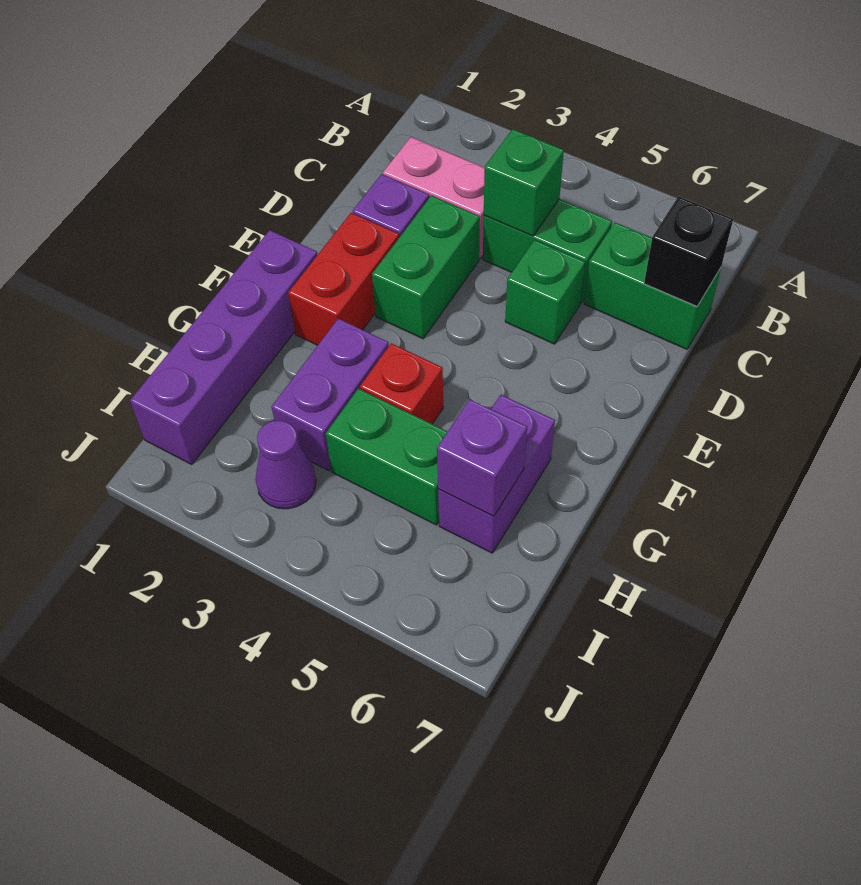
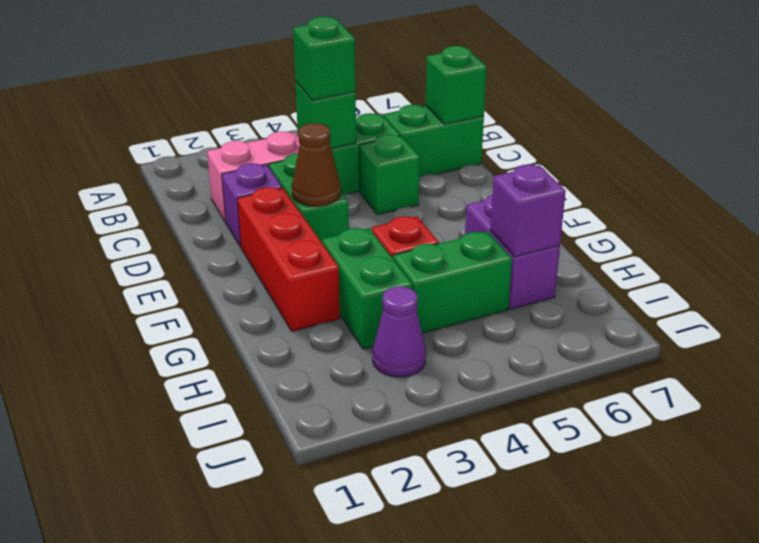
none -> green 1x1 brick [293,17,356,100]
black 1x1 brick [644,196,733,306] -> green 1x1 brick [426,46,487,124]
red 1x2 brick [288,213,399,345] -> red 1x3 brick [237,187,340,331]
none -> brown 1x1 cone [292,123,341,206]
purple 1x4 brick [130,230,317,465] -> none
purple 1x2 brick [272,319,389,471] -> green 1x2 brick [322,228,412,349]

